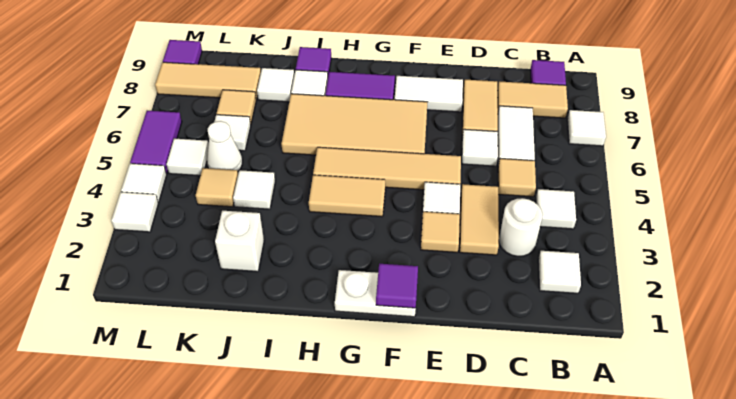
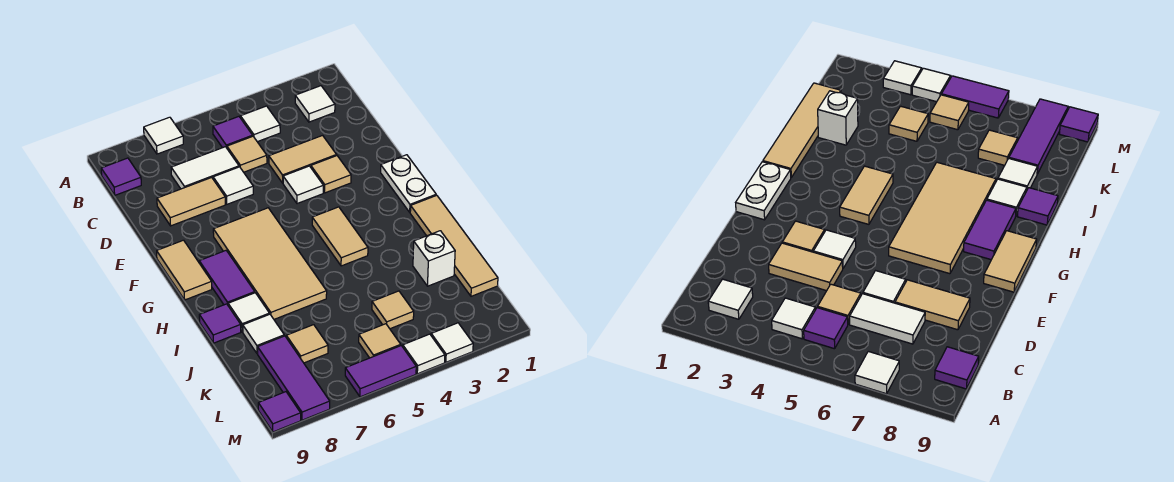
tan 1x2 tile [497,81,568,118] -> tan 1x2 tile moved to [157,240,212,300]
white 1x1 round brick [499,198,543,256] -> none
tan 1x4 tile [313,147,461,190] -> tan 1x4 tile moved to [410,195,498,296]
white 1x2 tile [395,76,463,112] -> none
purple 1x1 tile [376,264,418,308] -> purple 1x1 tile moved to [213,117,253,148]
white 1x1 tile [233,170,275,209] -> none
white 1x1 cone [207,121,242,171] -> none
white 1x1 tile [214,115,251,151] -> none
tan 1x3 tile [155,62,261,100] -> purple 1x3 tile [258,336,330,420]
white 1x1 tile [167,139,209,176] -> tan 1x1 tile [359,324,401,358]

